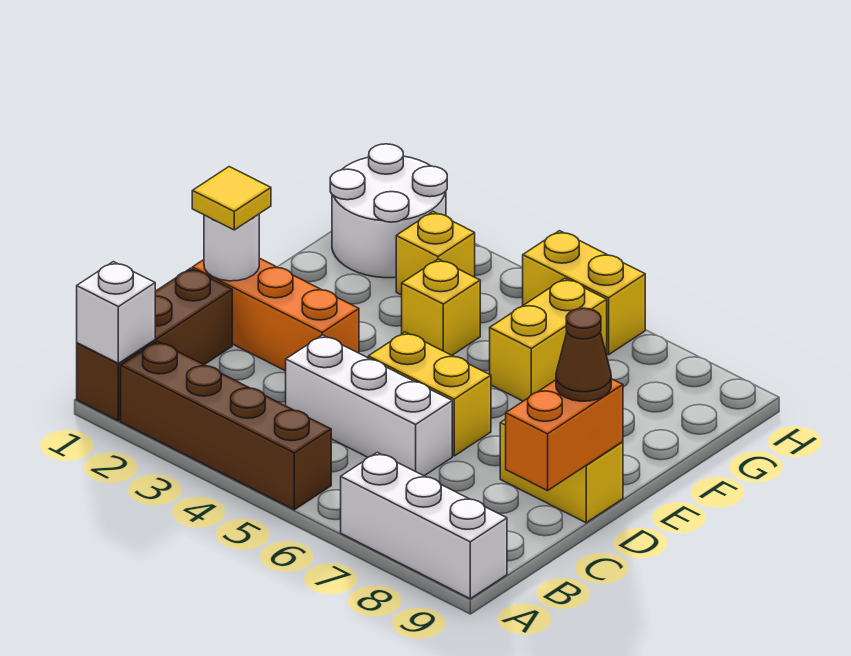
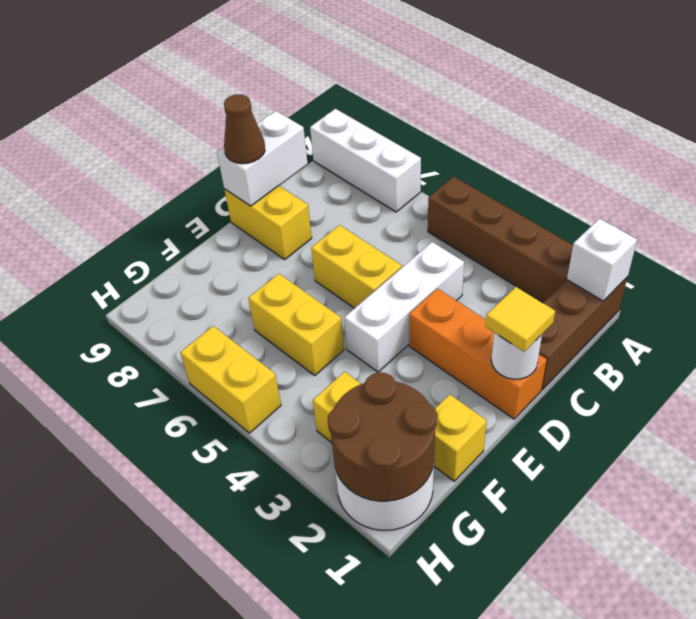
white 1x3 brick [286,335,452,476] -> white 1x3 brick turned to [344,242,464,372]
orange 1x2 brick [506,379,623,491] -> white 1x2 brick [217,111,308,206]
yellow 1x1 brick [402,259,480,355] -> yellow 1x1 brick moved to [434,394,487,481]
yellow 1x2 brick [490,278,607,401] -> yellow 1x2 brick turned to [248,274,344,375]
none -> brown 2x2 round brick [328,372,437,501]

